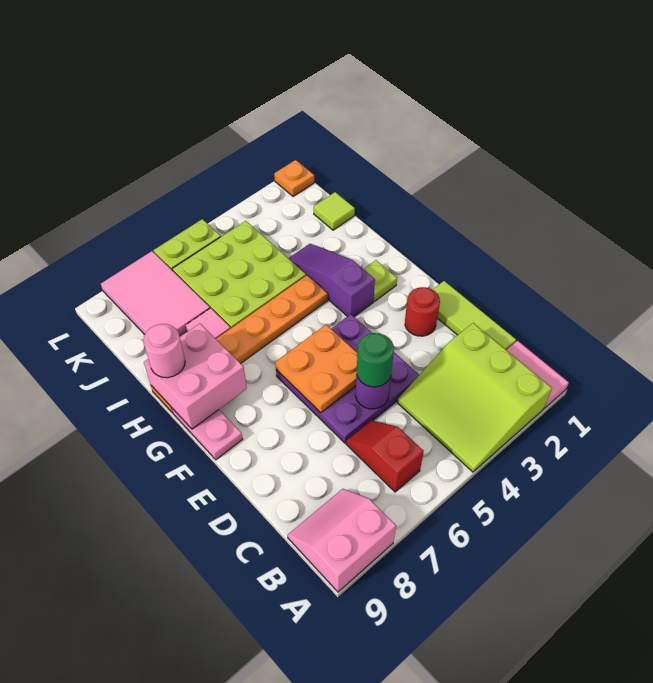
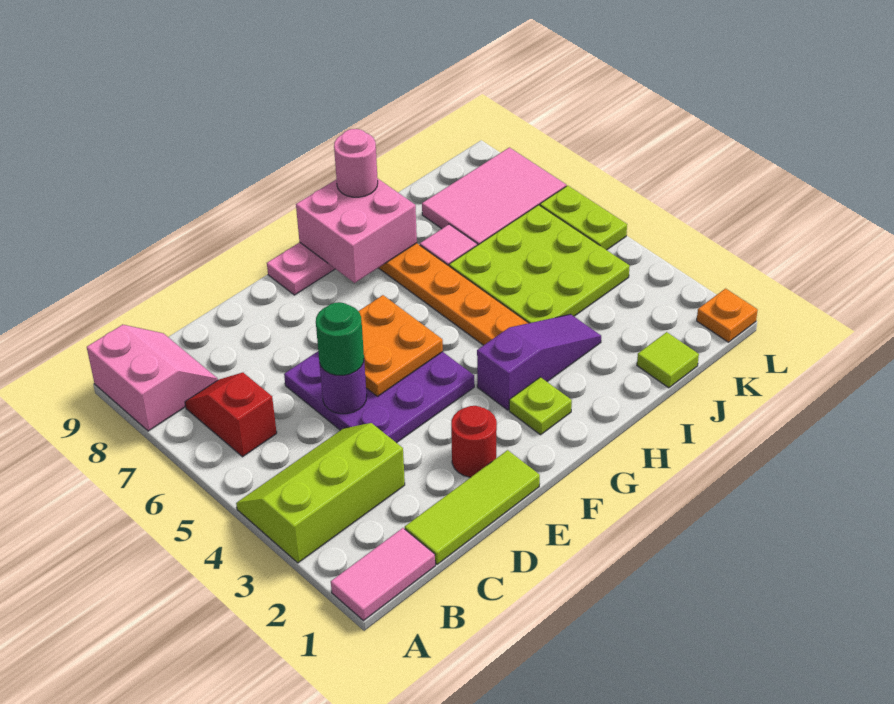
lime 3x3 slope [397,323,552,472] -> lime 2x3 slope [236,423,405,563]
red 1x2 slope [346,421,424,492] -> red 1x2 slope turned to [185,373,277,457]

